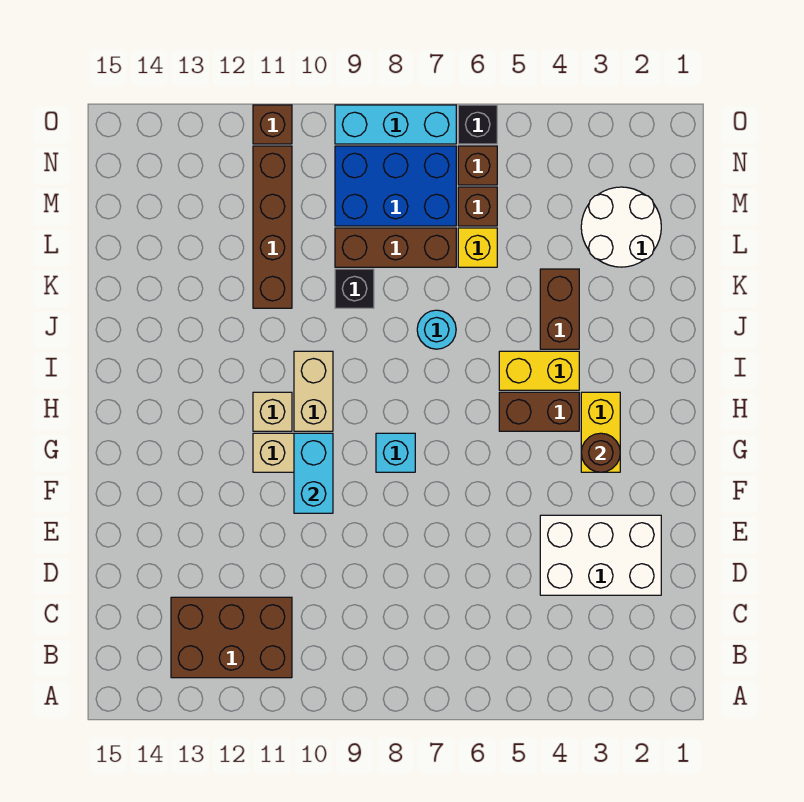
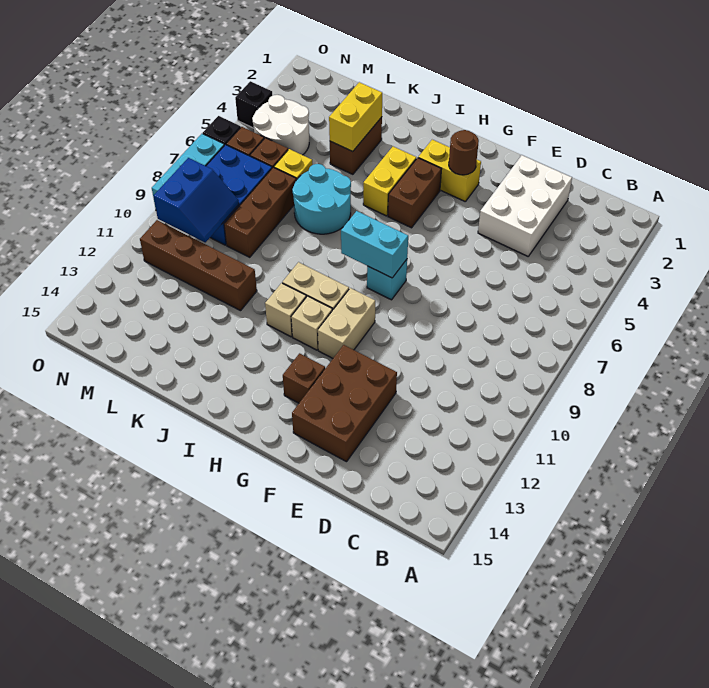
brown 2x3 brick [171,597,292,678] -> brown 2x3 brick moved to [292,345,397,462]
cyan 1x2 brick [294,433,333,513] -> cyan 1x2 brick moved to [341,211,408,278]
none -> tan 1x1 brick [265,283,306,337]
brown 1x2 brick [540,269,579,349] -> brown 1x2 brick turned to [330,117,382,174]
cyan 1x1 round brick [417,310,456,349] -> cyan 2x2 round brick [292,164,351,234]
none -> yellow 1x2 brick [329,82,382,151]
black 1x1 brick [335,269,374,308] -> black 1x1 brick moved to [235,81,272,128]
white 2x2 round brick [581,187,661,267] -> white 2x2 round brick moved to [252,95,309,155]
none -> blue 2x2 slope [154,158,239,242]
brown 1x1 brick [253,105,292,144] -> brown 1x1 brick moved to [283,353,325,403]

